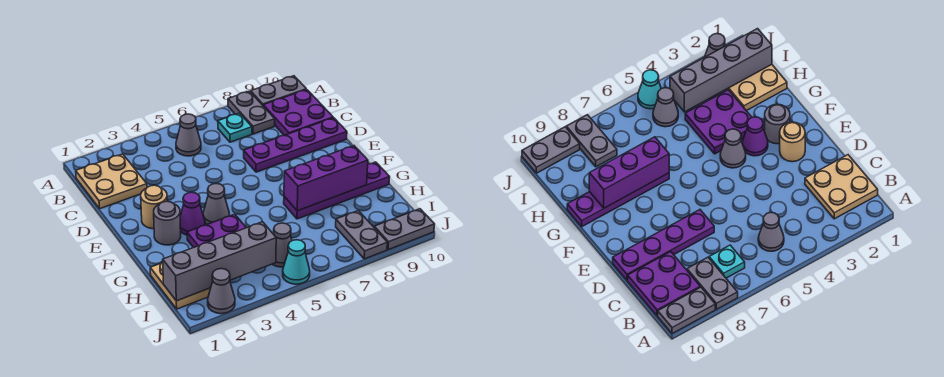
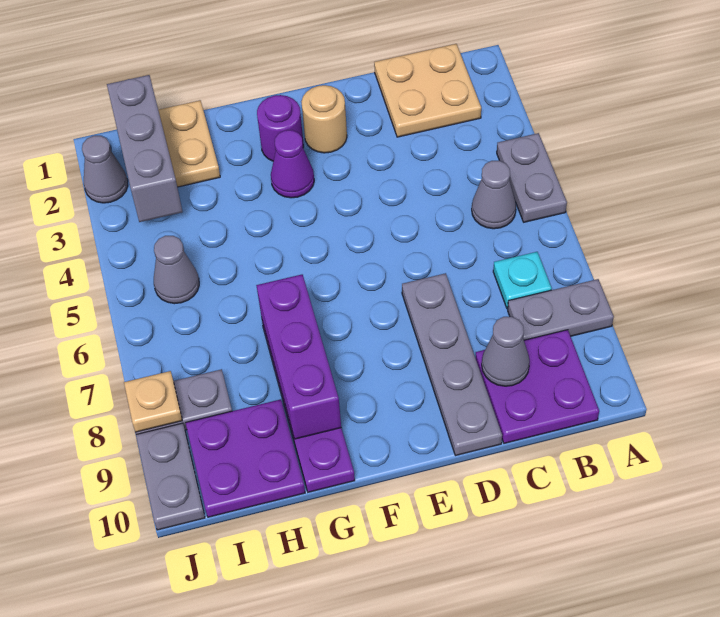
grey 1x2 plate [251,76,306,105] -> grey 1x2 plate moved to [497,133,567,222]
purple 1x4 plate [244,118,347,172] -> grey 1x4 plate [402,273,502,456]
grey 1x1 round brick [154,201,181,245] -> purple 1x1 round brick [257,95,304,161]
grey 1x1 cone [203,184,229,224] -> grey 1x1 cone moved to [482,317,530,386]
purple 2x2 plate [187,214,246,248] -> purple 2x2 plate moved to [186,399,305,517]
grey 1x4 brick [163,222,276,301] -> grey 1x3 brick [107,75,183,222]
cyan 1x1 cone [283,240,310,284] -> none
none -> tan 1x1 plate [124,371,182,432]

